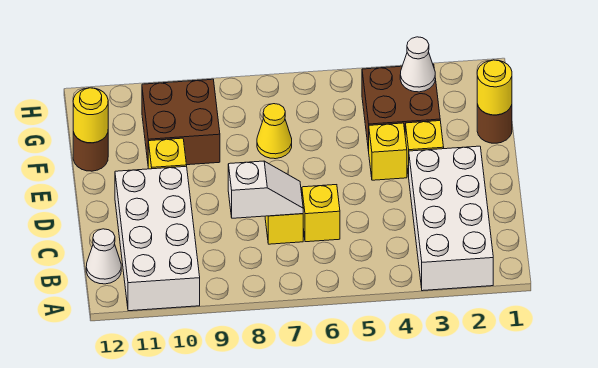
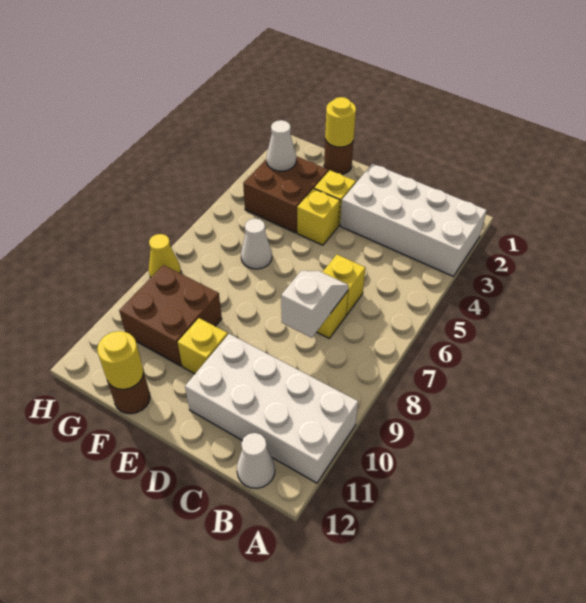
none -> white 1x1 cone [241,219,272,269]
yellow 1x1 cone [257,104,292,159] -> yellow 1x1 cone moved to [149,234,181,278]

